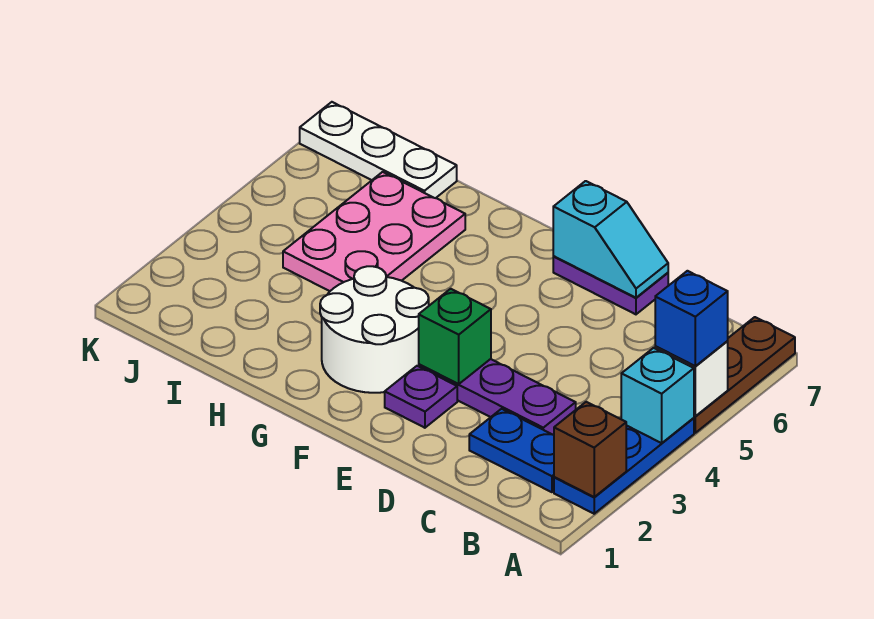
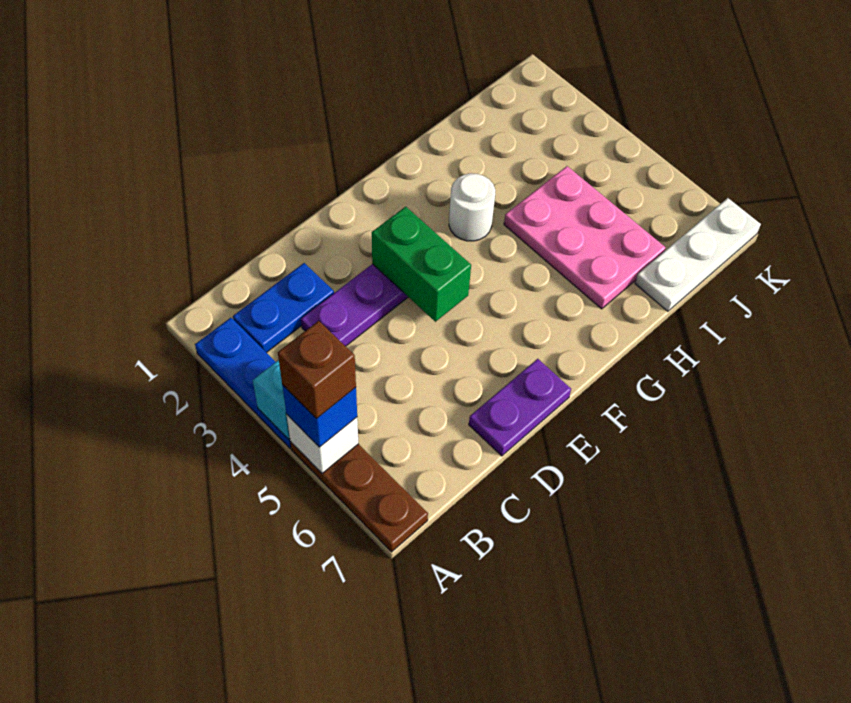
brown 1x1 brick [554,402,626,497] -> brown 1x1 brick moved to [278,321,356,419]
cyan 1x2 slope [553,181,668,298] -> none
purple 1x1 plate [385,366,457,428] -> none
green 1x1 brick [419,289,491,384] -> green 1x2 brick [372,207,471,322]
white 2x2 round brick [320,266,429,393] -> white 1x1 round brick [449,173,495,241]

